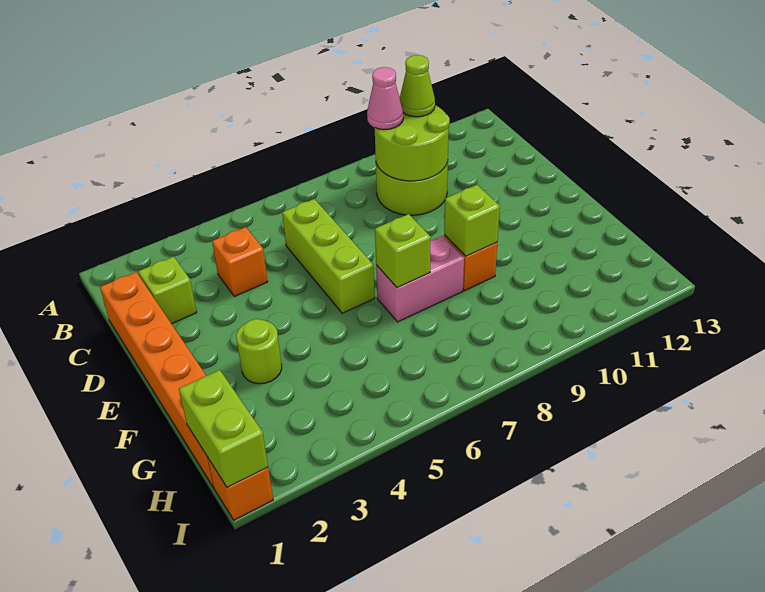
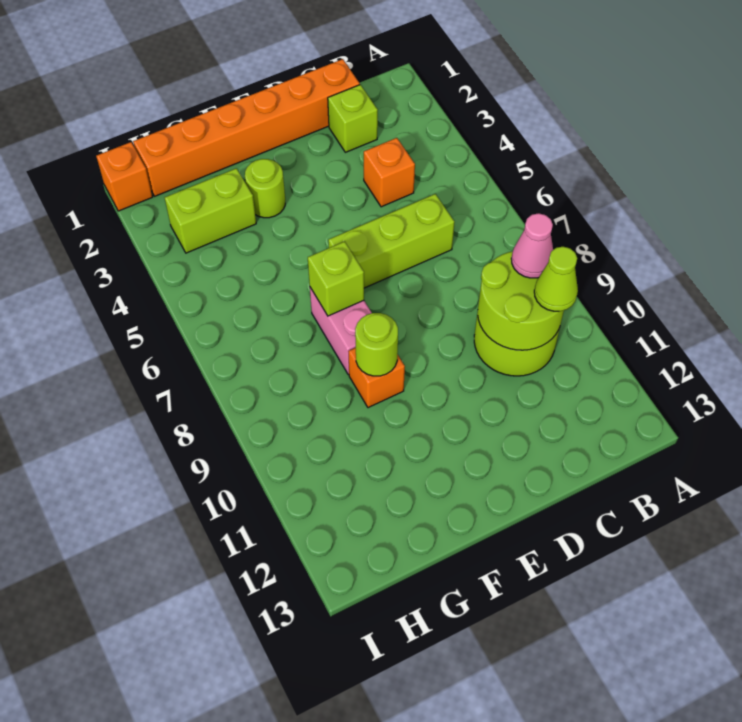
lime 1x1 brick [444,185,500,256] -> lime 1x1 round brick [355,313,398,376]
lime 1x2 brick [179,370,268,487] -> lime 1x2 brick moved to [165,168,256,253]

